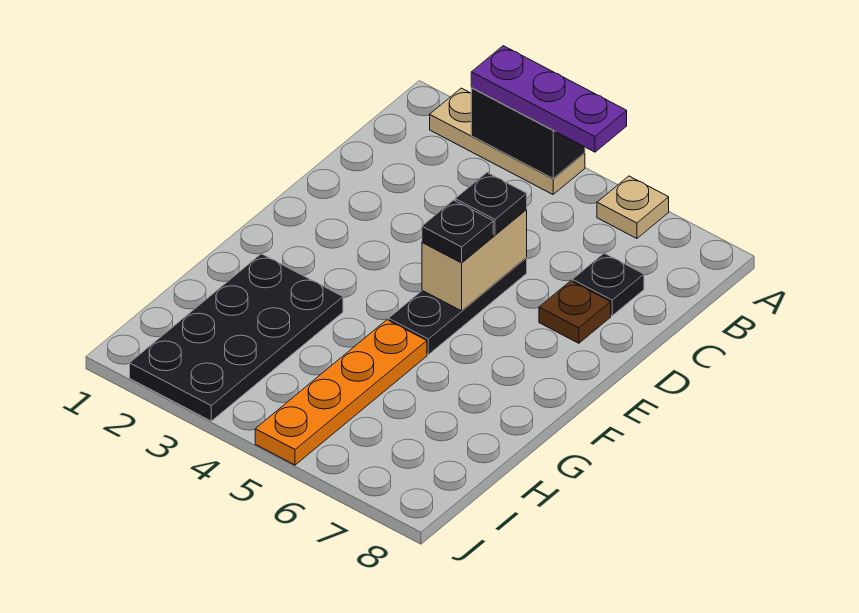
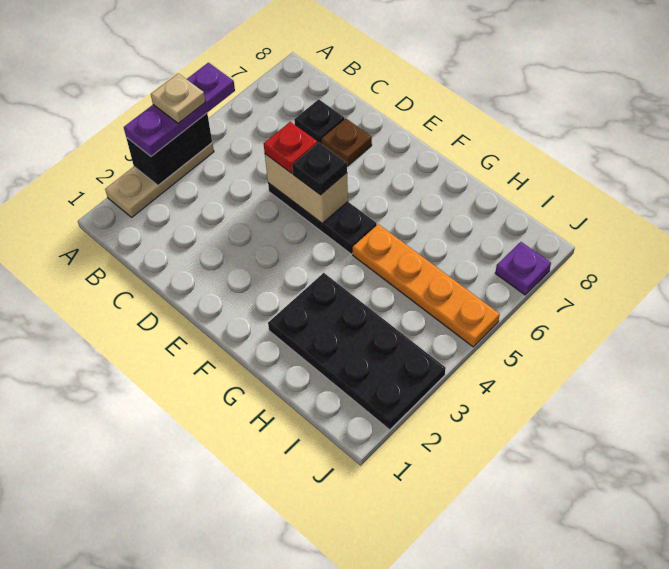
tan 1x1 plate [597,176,669,238] -> tan 1x1 plate moved to [151,73,205,123]
black 1x1 plate [455,173,527,235] -> red 1x1 plate [264,122,318,173]
none -> purple 1x1 plate [495,242,551,295]

